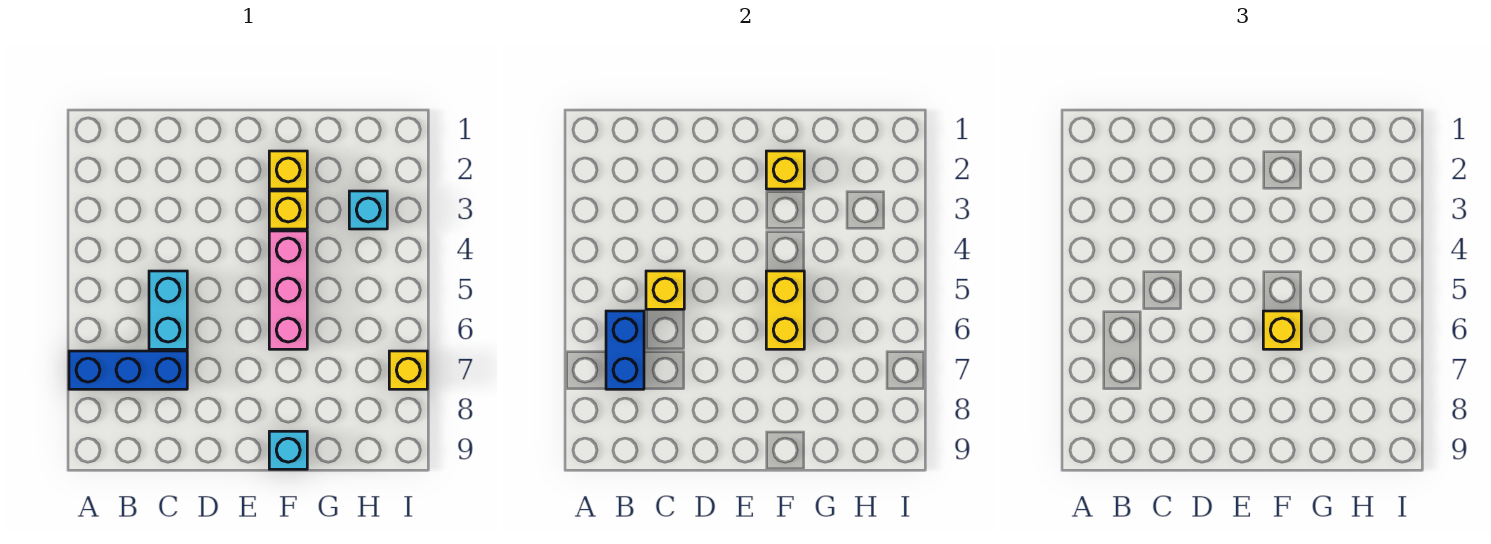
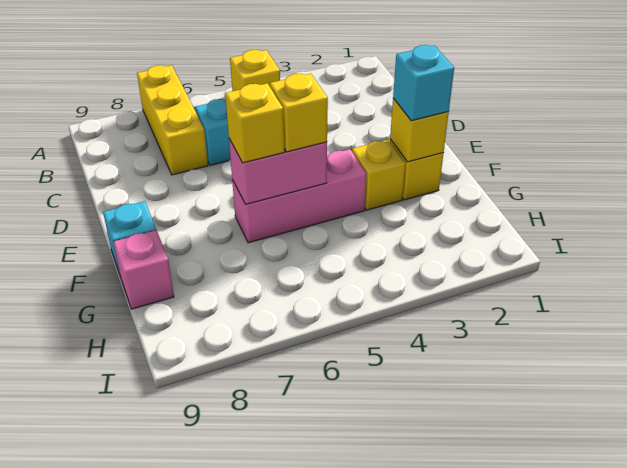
blue 1x3 brick [69,351,187,389] -> yellow 1x3 brick [137,65,208,175]
blue 1x2 brick [606,311,644,389] -> none
yellow 1x2 brick [766,271,804,349] -> pink 1x2 brick [229,139,327,204]
none -> pink 1x1 brick [113,230,174,309]
cyan 1x1 brick [349,191,387,229] -> cyan 1x1 brick moved to [393,45,454,121]
yellow 1x1 brick [389,351,427,389] -> yellow 1x1 brick moved to [270,74,328,152]

